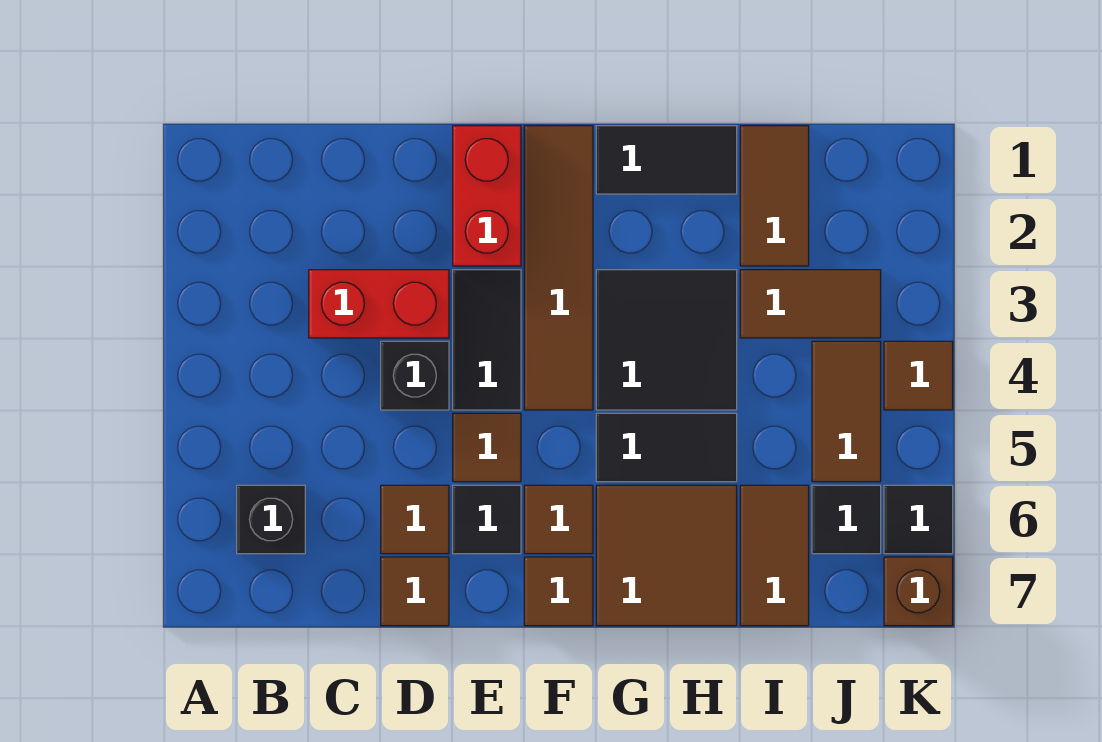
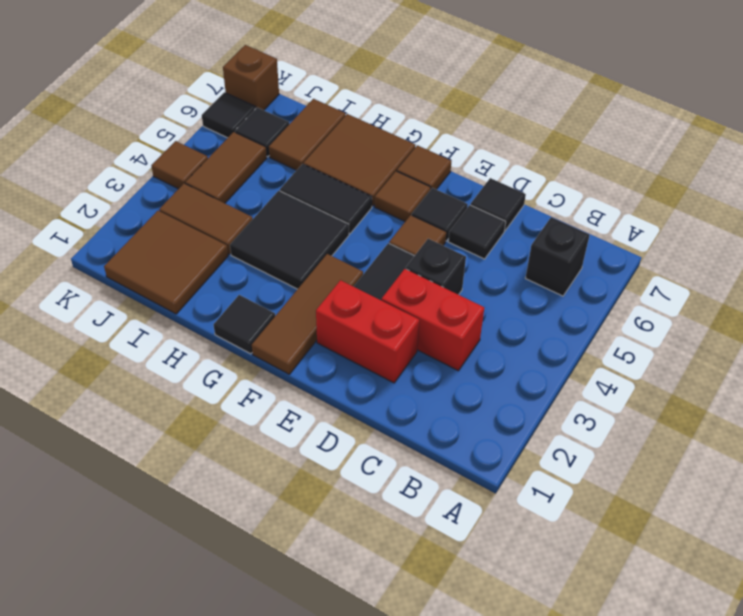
brown 1x1 tile [381,485,449,554] -> black 1x1 tile [448,205,506,259]
brown 1x1 tile [381,557,449,626] -> black 1x1 tile [471,178,526,231]
red 1x2 brick [453,126,521,266] -> red 1x2 brick turned to [316,280,419,383]
brown 1x4 tile [524,126,593,410] -> brown 1x3 tile [252,254,363,374]
black 1x2 tile [596,126,737,194] -> black 1x1 tile [214,295,275,354]
brown 1x2 tile [740,126,809,266] -> brown 2x2 tile [104,211,228,314]

